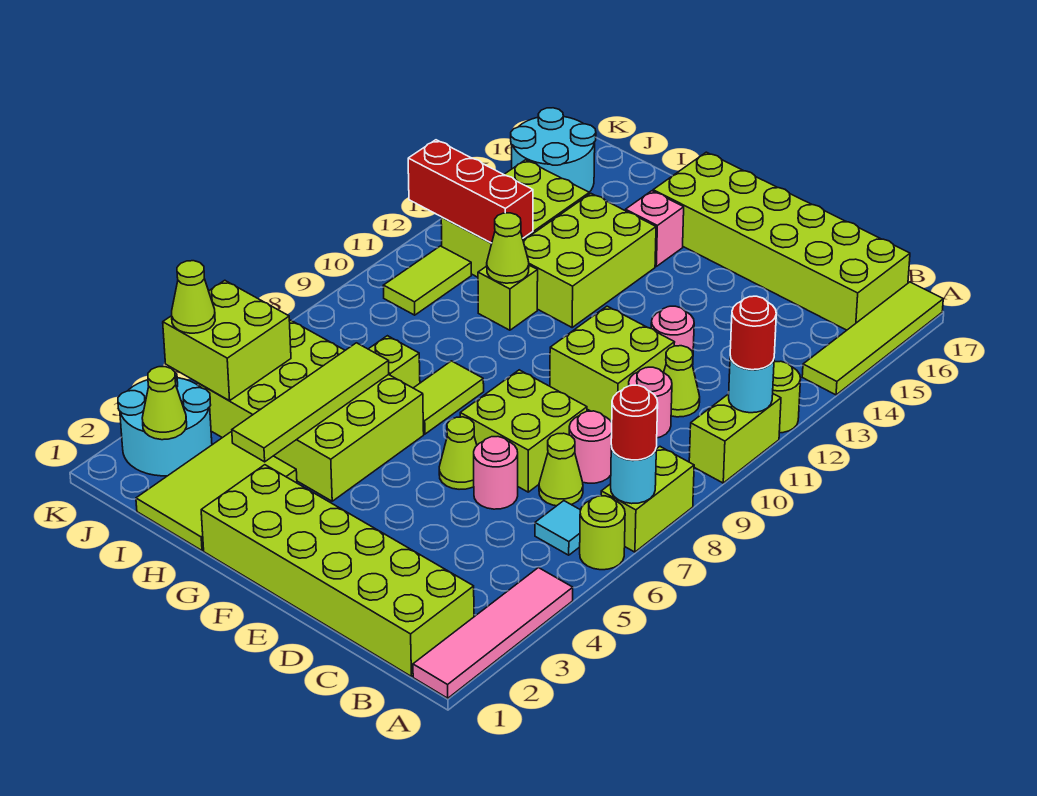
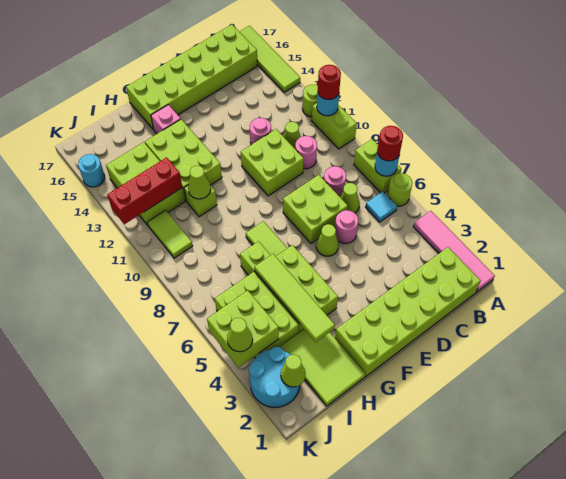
cyan 2x2 round brick [511,108,596,192] -> cyan 1x1 round brick [78,154,105,187]

